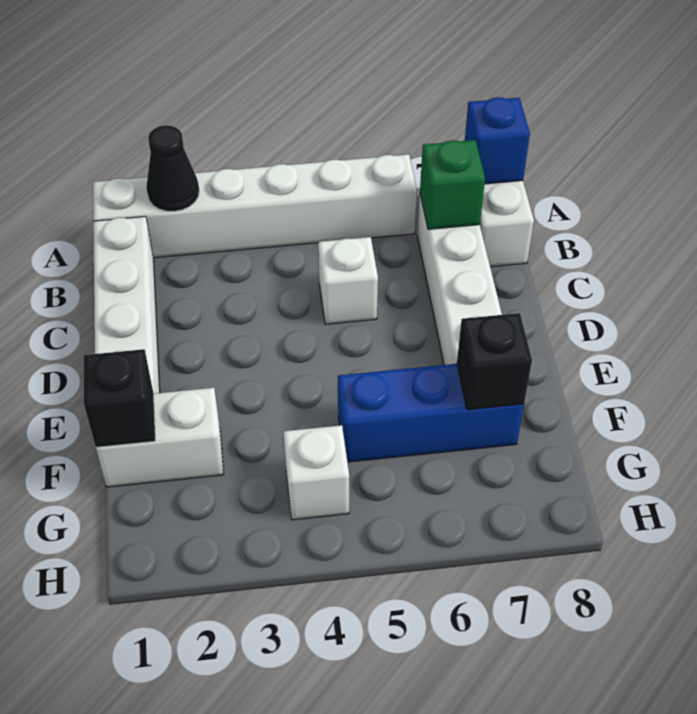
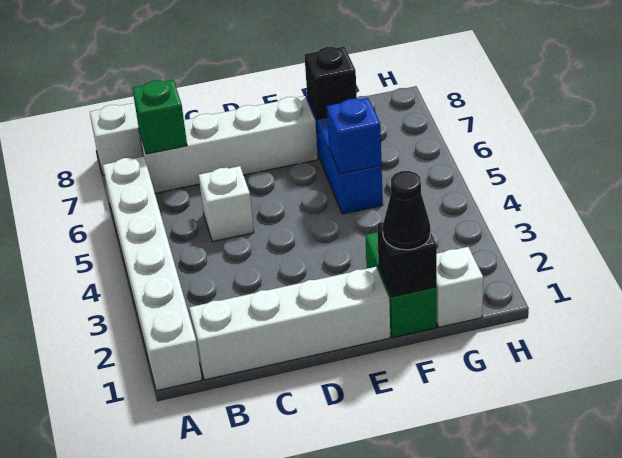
black 1x1 cone [146,125,199,211] -> black 1x1 cone moved to [383,171,431,250]
blue 1x1 brick [465,97,530,184] -> blue 1x1 brick moved to [327,98,382,174]
white 1x2 brick [96,388,224,487] -> green 1x2 brick [365,232,437,338]
white 1x1 brick [283,425,349,520] -> white 1x1 brick moved to [436,247,483,327]

